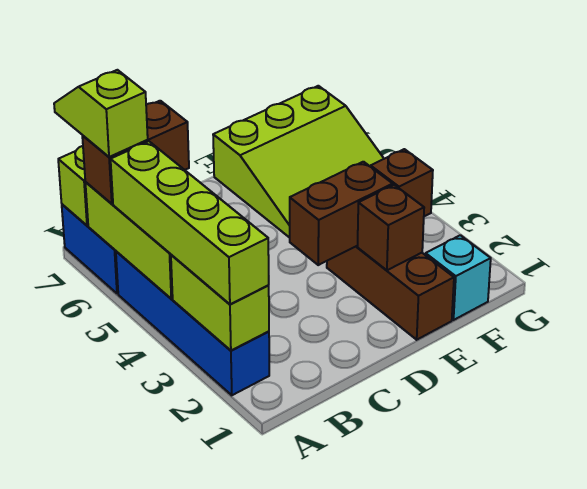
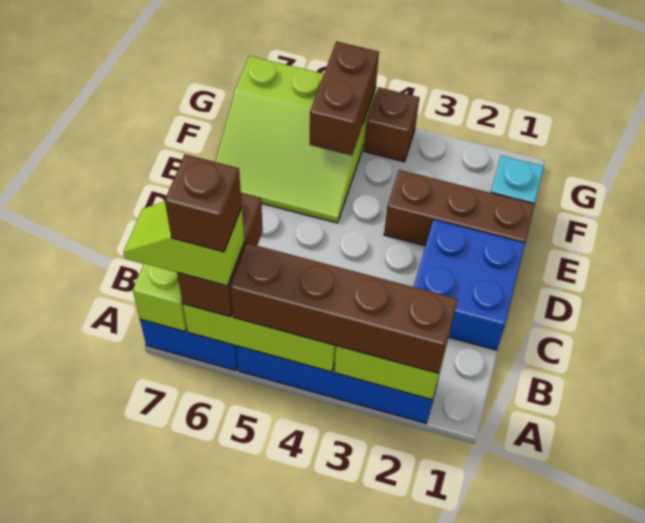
lime 1x4 brick [111,141,269,304] -> brown 1x4 brick [230,243,458,373]
none -> blue 2x2 brick [414,220,525,350]
brown 1x2 brick [290,162,393,265] -> brown 1x2 brick moved to [310,41,379,155]
brown 1x1 brick [357,185,424,270] -> brown 1x1 brick moved to [165,154,242,252]
lime 3x3 slope [213,86,384,238] -> lime 3x3 slope turned to [215,56,376,223]

